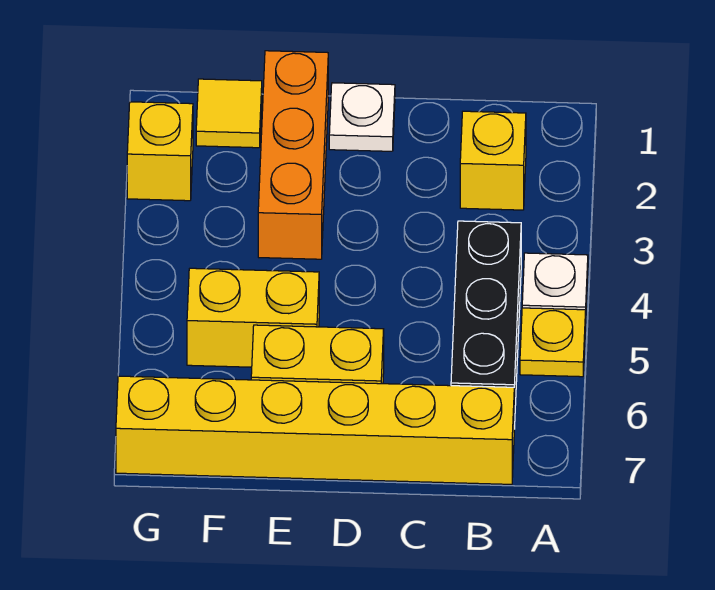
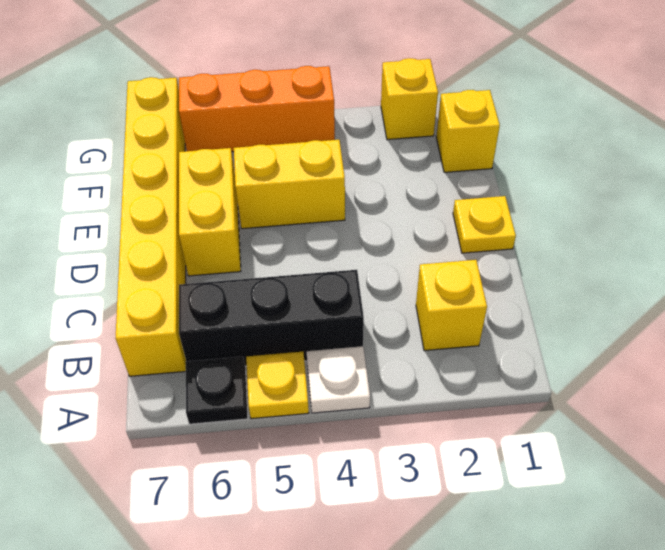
none -> black 1x1 plate [186,357,248,424]
white 1x1 plate [329,83,395,151] -> yellow 1x1 plate [453,196,516,253]
orange 1x3 brick [258,51,328,259] -> orange 1x3 brick moved to [179,66,335,152]
yellow 1x2 brick [187,268,319,367] -> yellow 1x2 brick turned to [234,140,345,229]
yellow 1x1 tile [196,79,262,148] -> yellow 1x1 brick [436,90,500,172]

